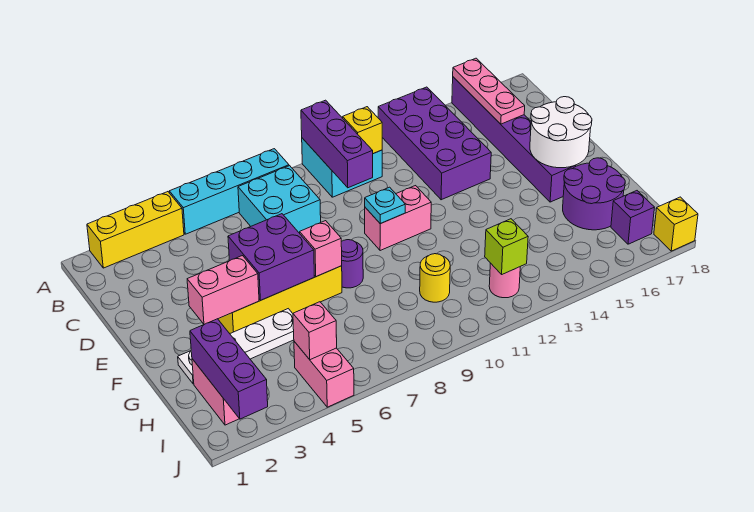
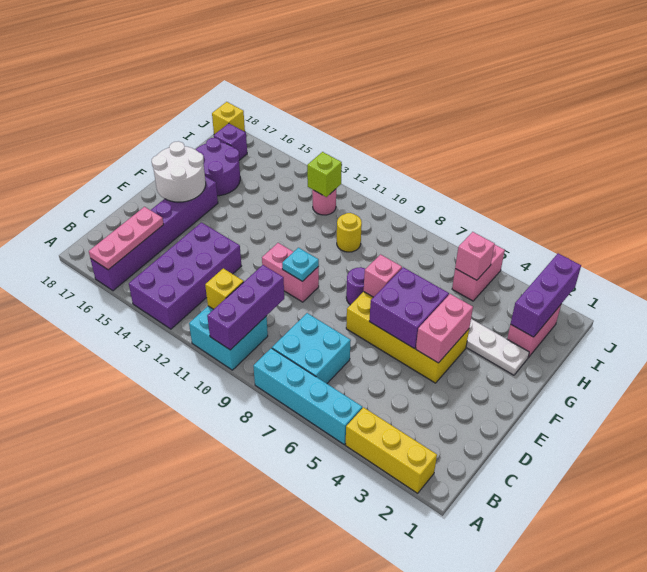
pink 1x2 brick [187,256,259,324] -> pink 1x2 brick turned to [416,294,473,363]

